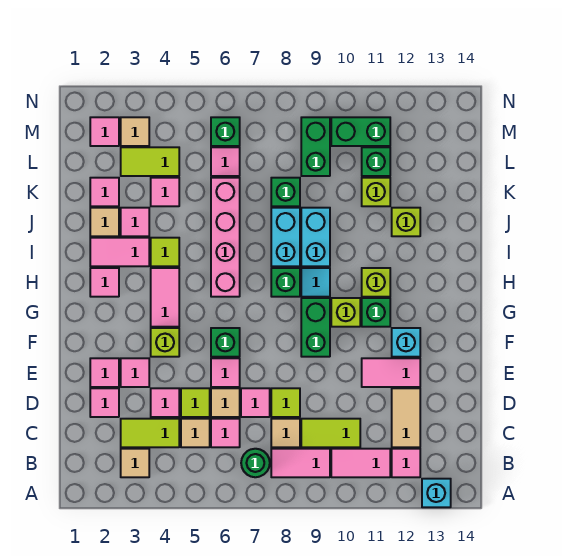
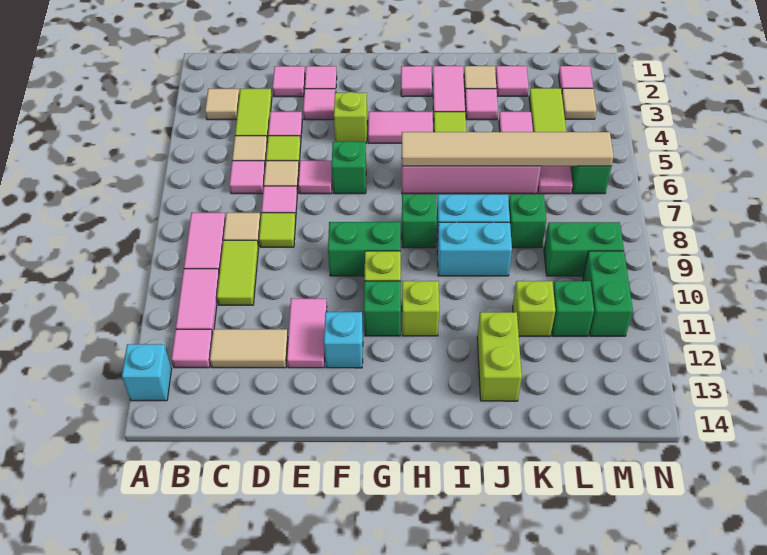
green 1x1 round brick [241,449,270,477] -> none
none -> tan 1x6 tile [402,132,614,166]
cyan 1x1 tile [301,268,330,297] -> none
lime 1x1 brick [392,208,420,236] -> lime 1x2 brick [477,312,522,401]

